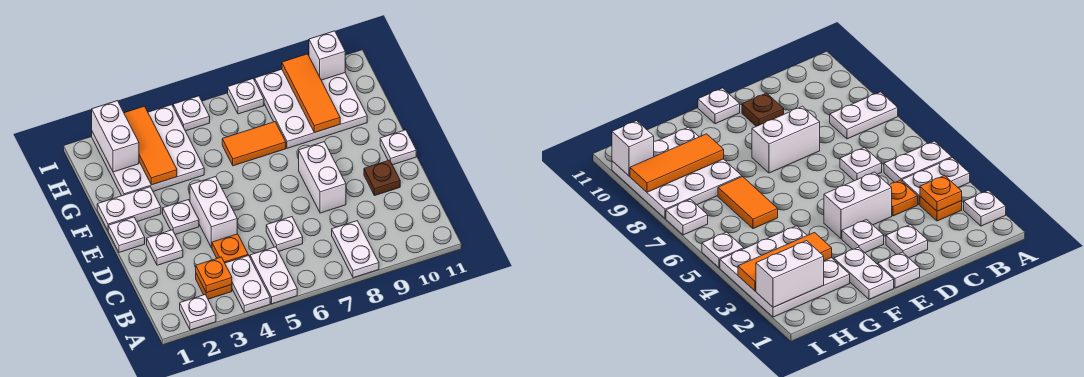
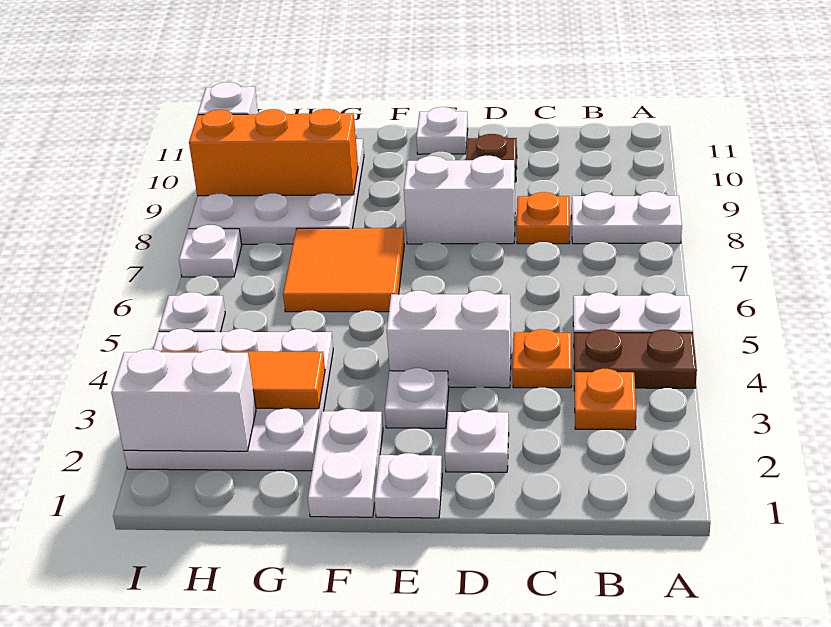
white 1x1 plate [180,295,216,330] -> none
white 1x2 plate [225,255,270,313] -> brown 1x2 plate [574,329,697,388]
orange 1x1 plate [196,257,232,293] -> orange 1x1 plate moved to [517,192,570,244]
white 1x1 plate [266,217,303,252] -> none
orange 1x2 tile [222,122,286,166] -> orange 2x2 tile [283,228,404,312]
orange 1x3 tile [282,54,340,133] -> orange 1x3 brick [189,109,358,196]

